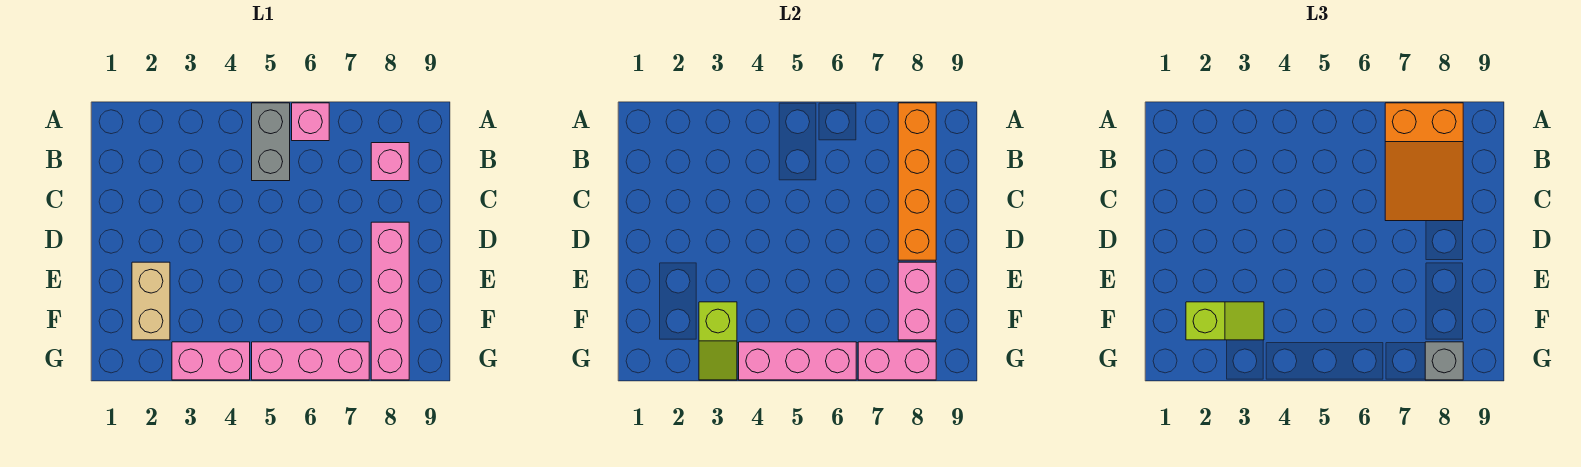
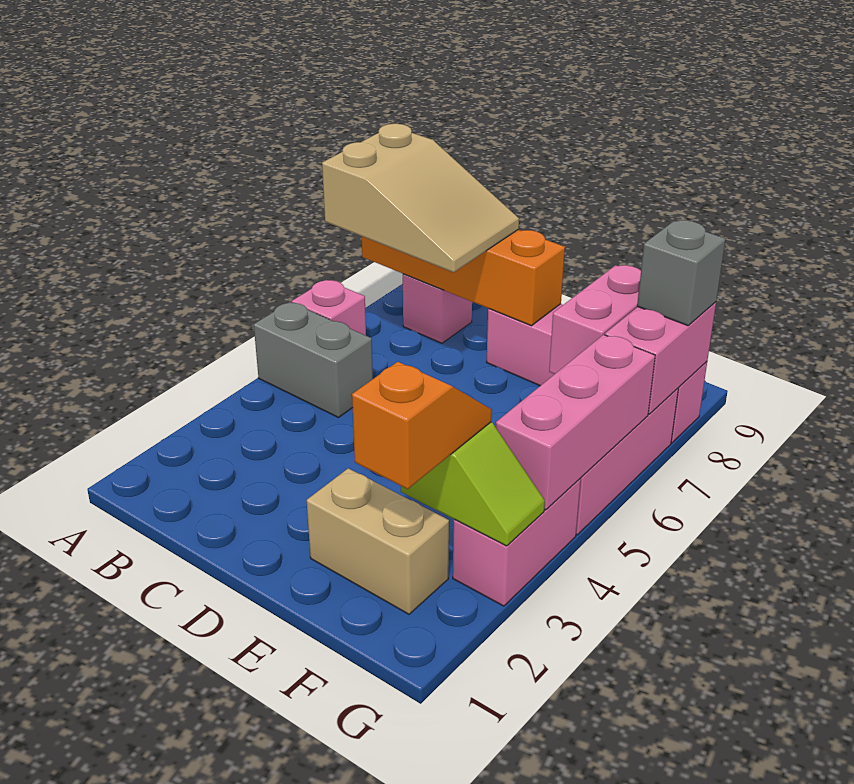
orange 2x3 slope [1385,103,1463,221] -> tan 2x3 slope [322,124,519,272]
pink 1x2 brick [898,262,936,340] -> pink 1x2 brick turned to [549,265,641,374]
lime 1x2 slope [1186,302,1264,340] -> orange 1x2 slope [352,362,492,489]

